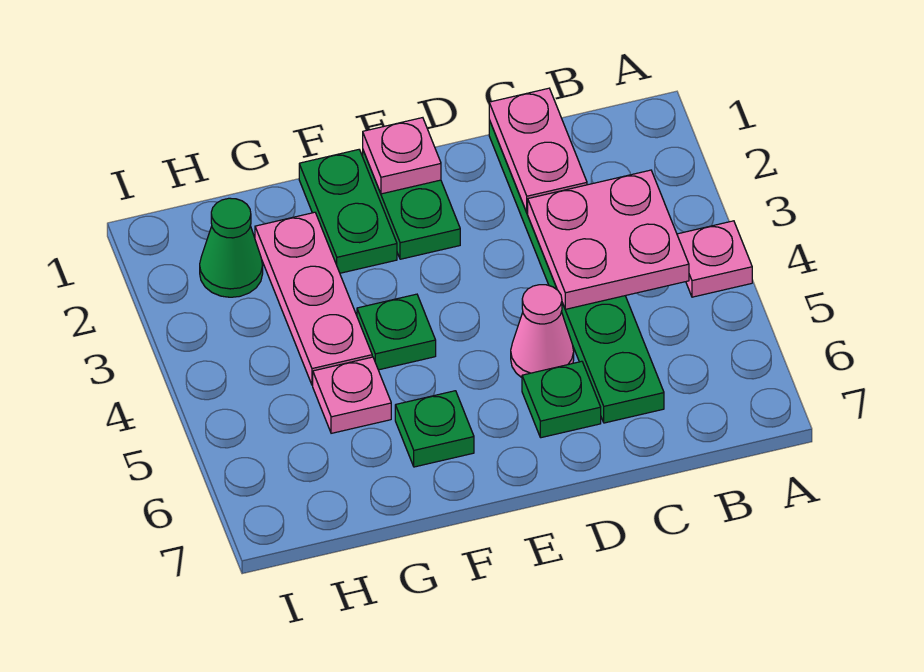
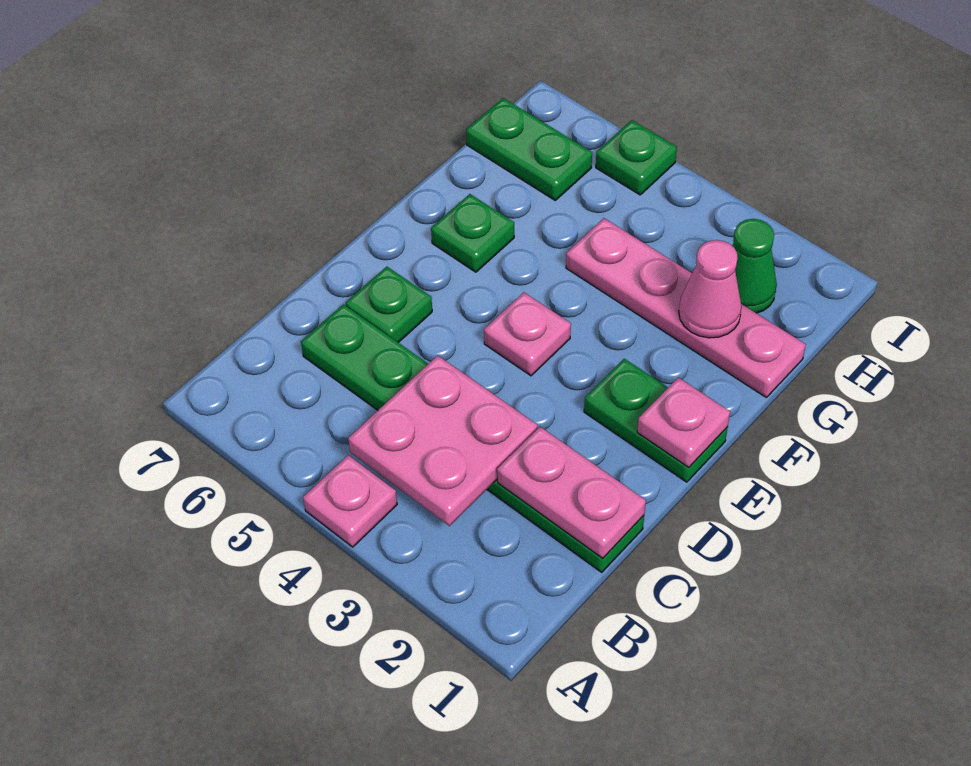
pink 1x1 cone [511,285,574,377] -> pink 1x1 cone moved to [679,240,742,338]
green 1x2 plate [299,150,397,273] -> green 1x2 plate moved to [466,98,592,200]
green 1x1 plate [357,294,436,370] -> green 1x1 plate moved to [596,120,677,195]
pink 1x3 plate [255,212,372,385] -> pink 1x4 plate [566,218,806,398]
pink 1x1 plate [313,357,391,433] -> pink 1x1 plate moved to [484,292,571,376]

